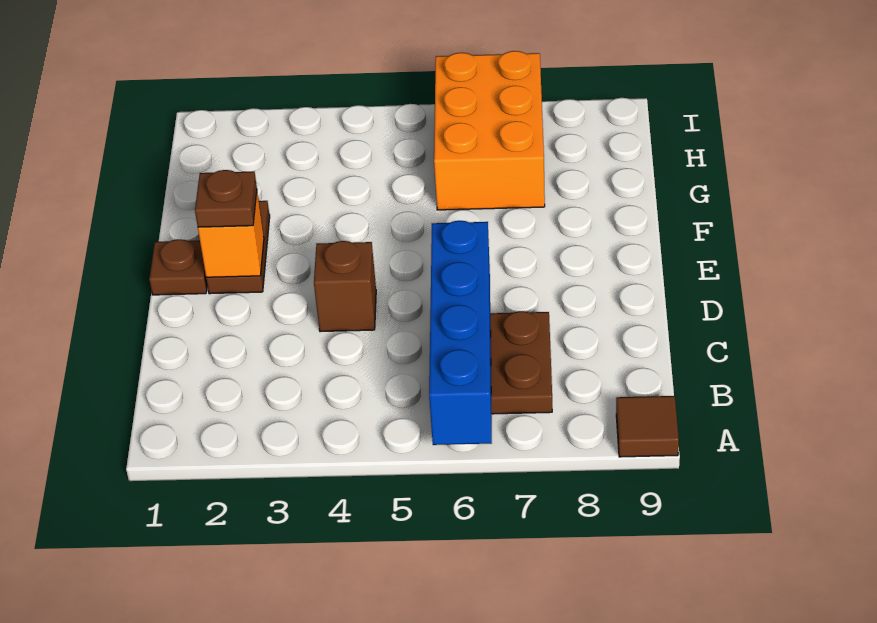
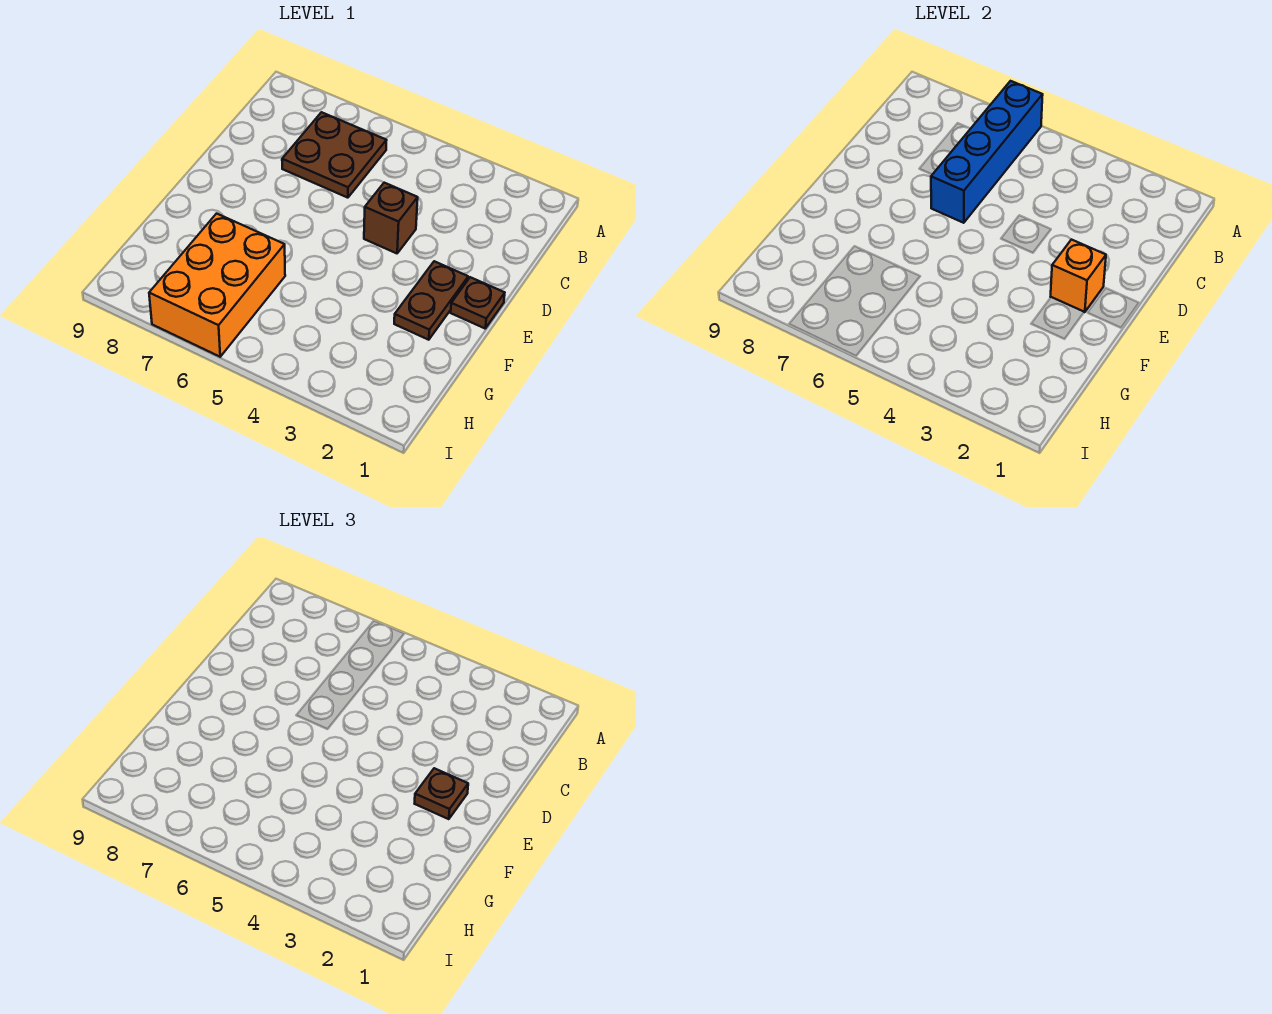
brown 1x1 tile [616,396,679,457] -> none

